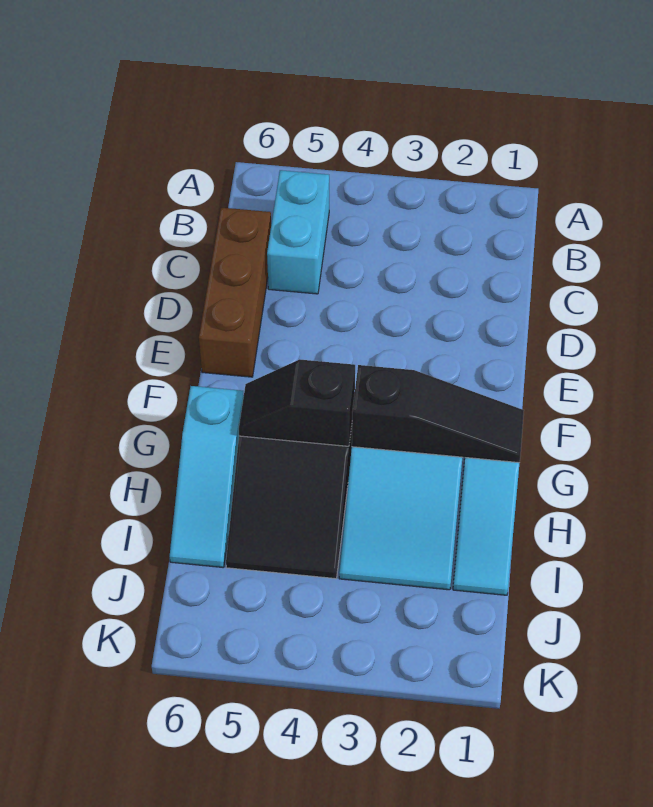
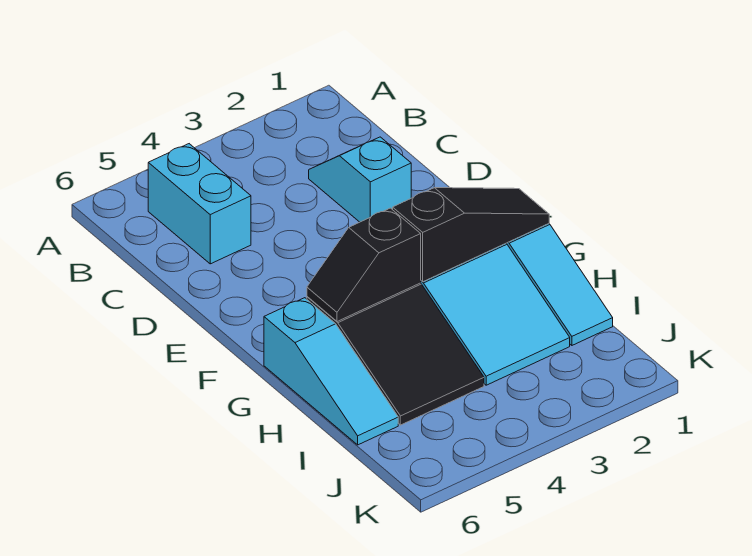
none -> cyan 1x2 slope [309,137,411,222]
brown 1x3 brick [199,208,271,377] -> none

